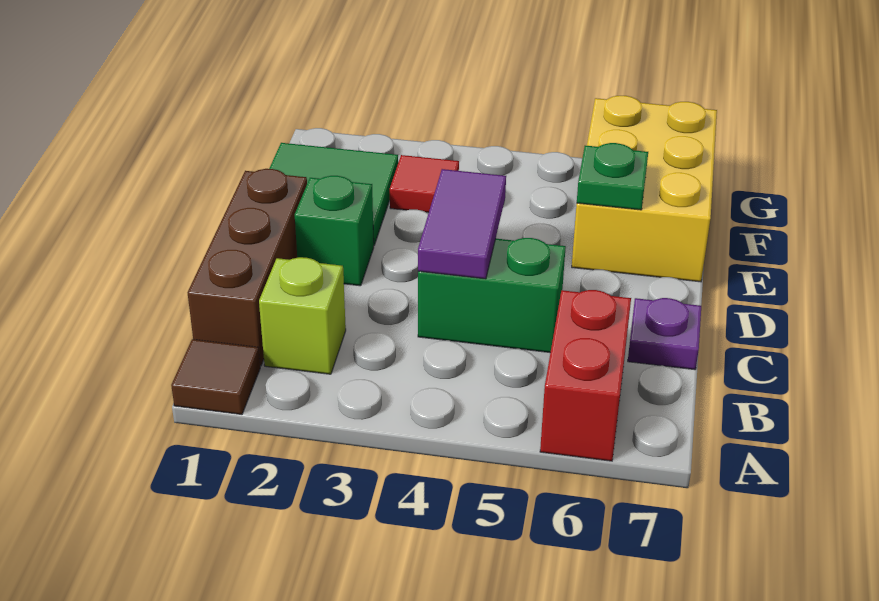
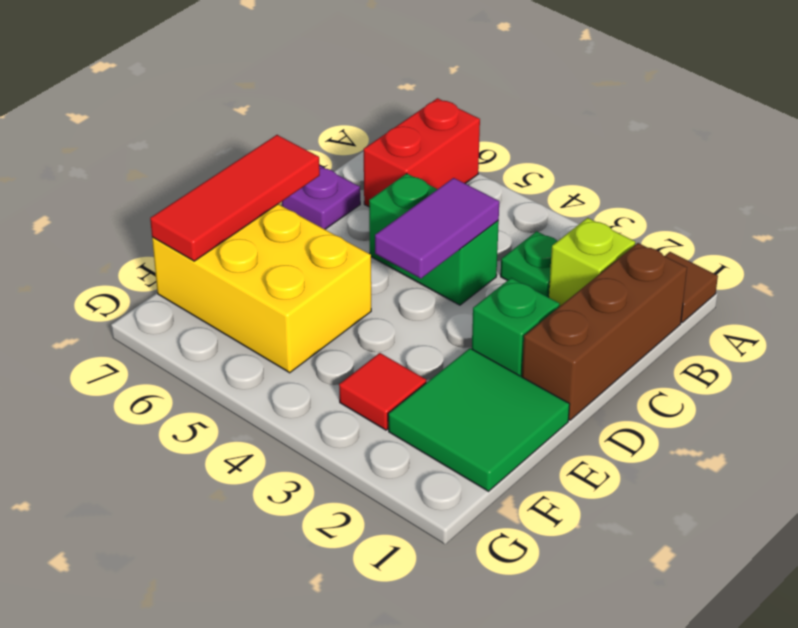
none -> red 1x3 tile [150,135,320,261]
yellow 2x3 brick [572,96,717,282] -> yellow 2x3 brick turned to [152,204,371,373]
green 1x1 plate [577,143,648,210] -> green 1x1 plate moved to [501,231,557,297]

